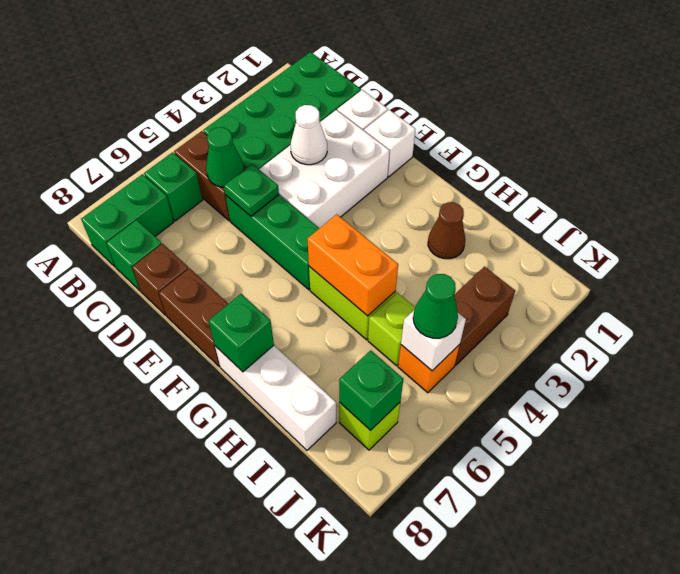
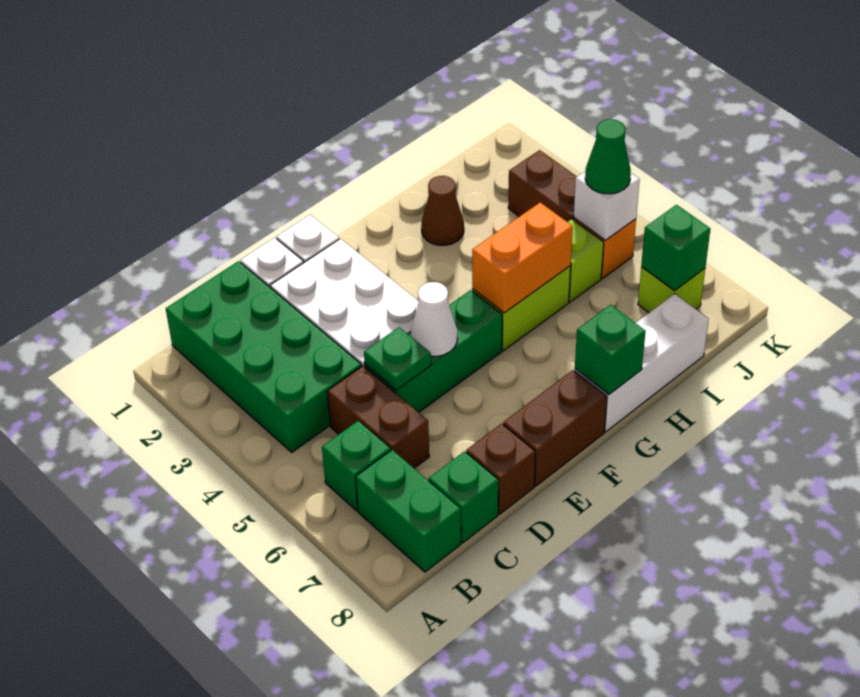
brown 1x2 brick [174,131,246,221] -> brown 1x2 brick turned to [327,366,429,468]
green 1x1 cone [206,127,244,187] -> none
white 1x1 cone [291,105,327,165] -> white 1x1 cone moved to [411,282,457,356]

